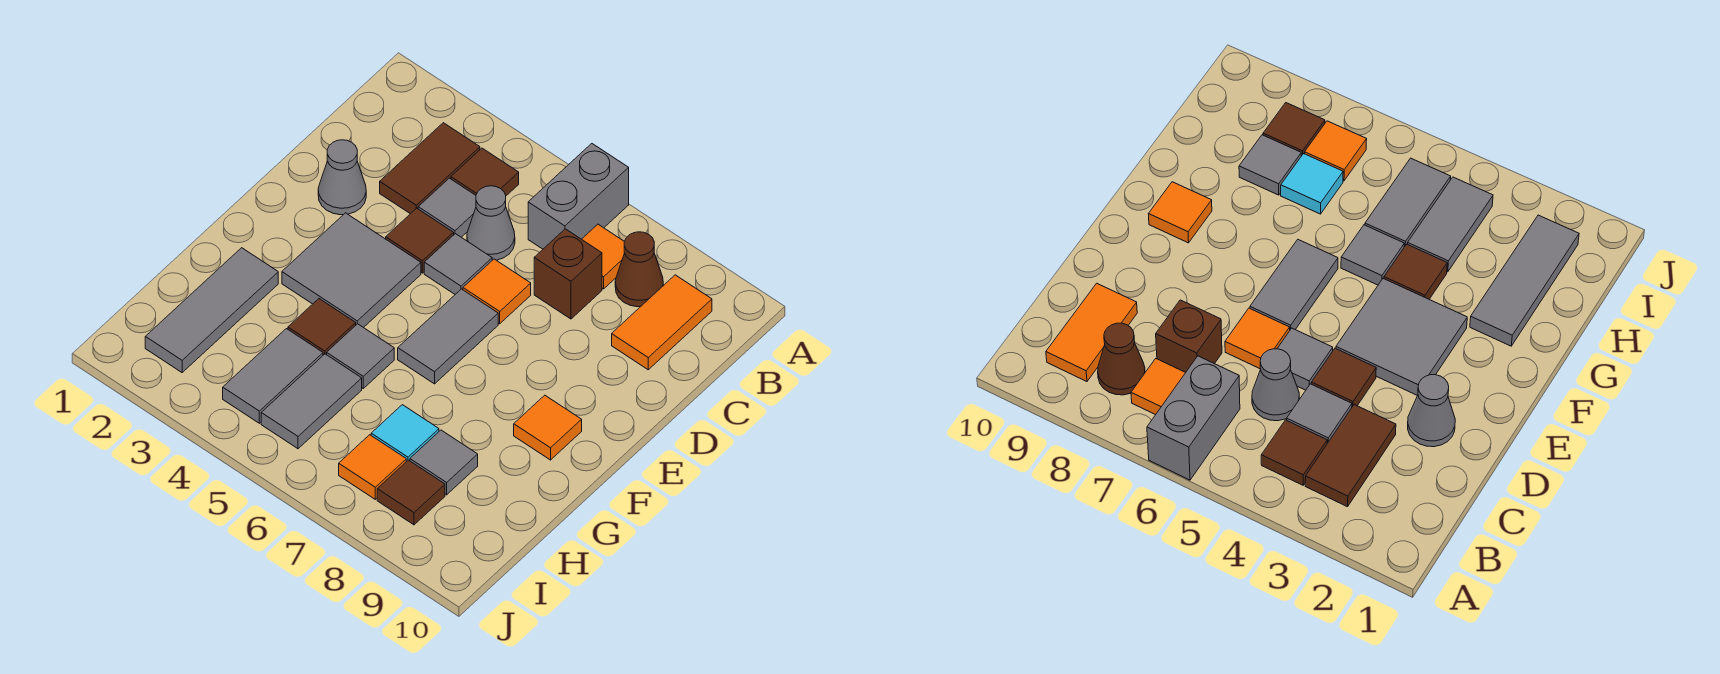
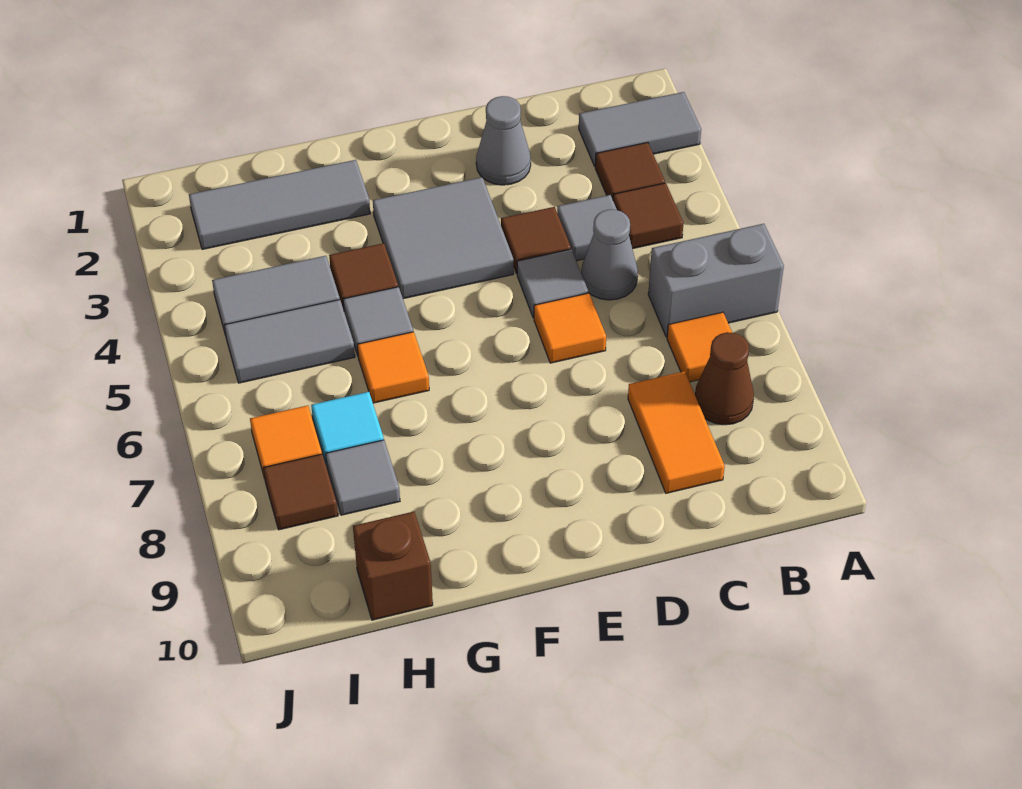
brown 1x2 tile [380,123,480,214] -> brown 1x1 tile [595,142,665,199]
orange 1x2 tile [612,275,712,370] -> orange 1x2 tile turned to [628,371,725,493]
brown 1x1 brick [534,229,602,319] -> brown 1x1 brick moved to [353,512,433,620]
grey 1x2 tile [398,289,498,384] -> grey 1x2 tile moved to [579,92,701,166]
orange 1x1 tile [514,395,582,460] -> orange 1x1 tile moved to [357,332,429,403]

